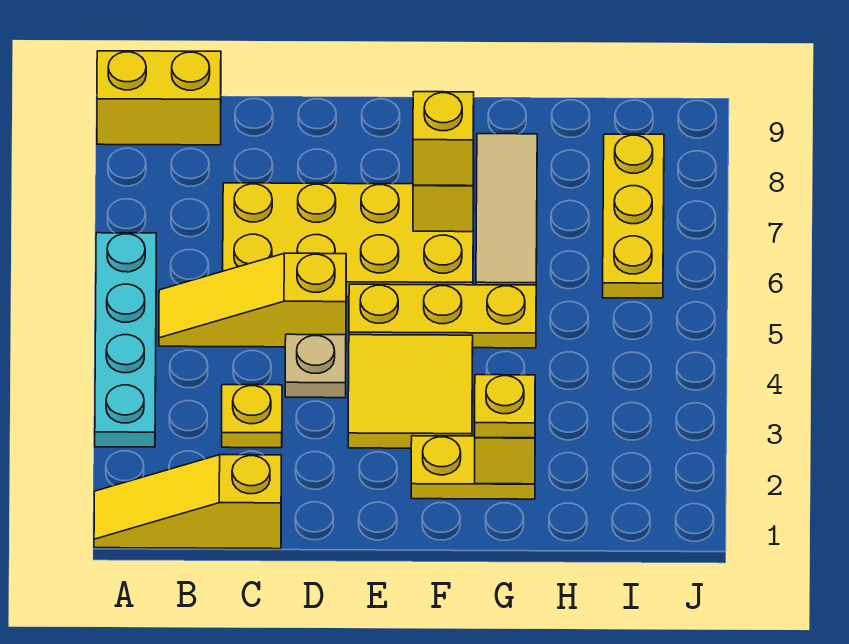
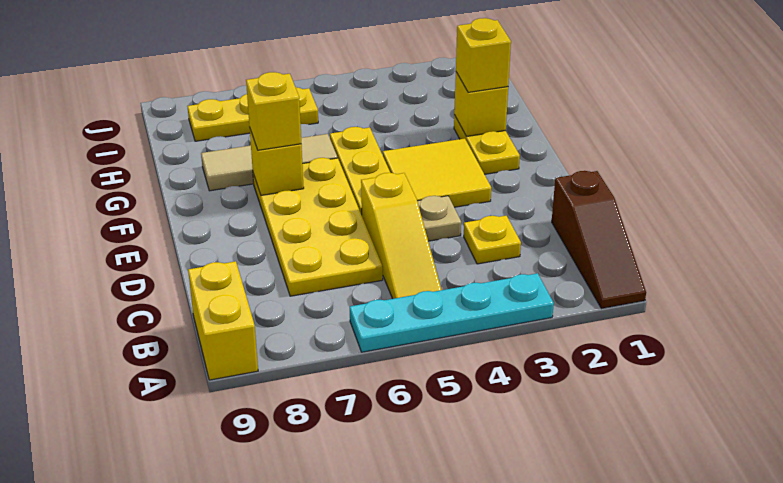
yellow 1x3 slope [94,455,281,549] -> brown 1x3 slope [552,171,646,309]
yellow 1x1 plate [475,375,535,438] -> yellow 1x1 brick [456,18,511,92]

